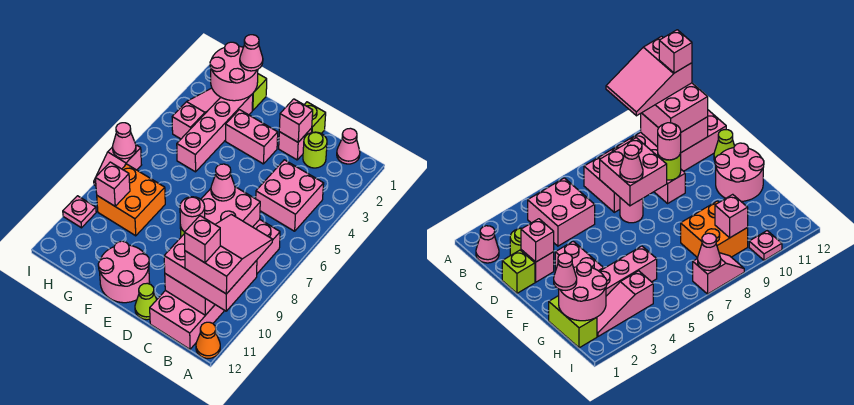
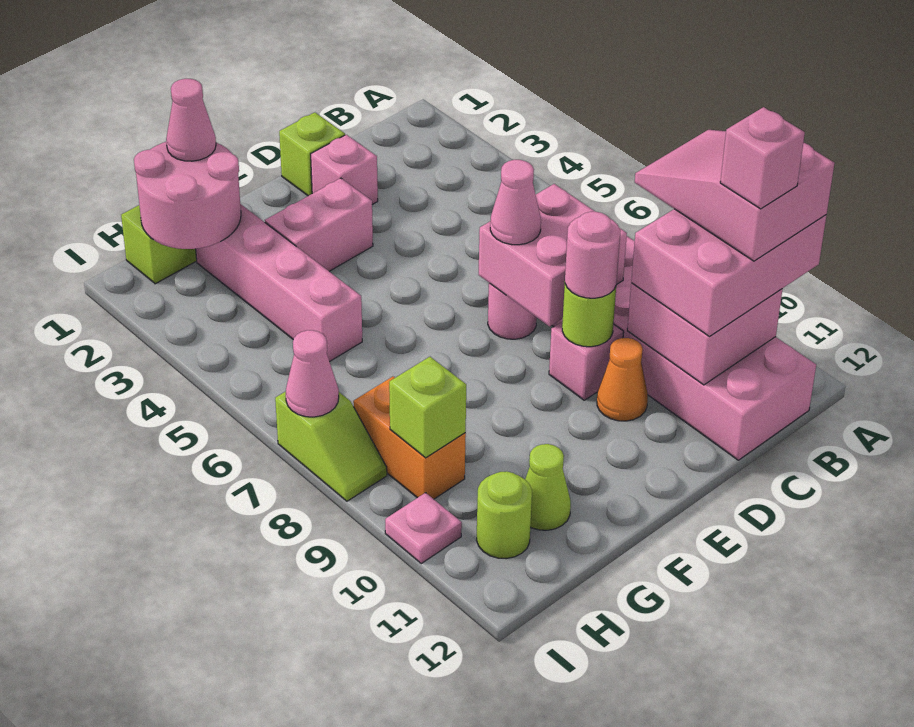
orange 1x1 cone [196,322,220,358] -> orange 1x1 cone moved to [597,338,648,421]
pink 1x1 cone [337,128,360,164] -> none
pink 2x2 brick [256,160,324,231] -> none
lime 1x1 round brick [303,132,327,168] -> lime 1x1 round brick moved to [476,471,532,559]
pink 1x1 brick [279,99,313,142] -> none
lime 1x1 cone [135,283,157,320] -> lime 1x1 cone moved to [525,444,571,530]
pink 2x2 round brick [98,241,150,303] -> none
orange 2x2 brick [97,164,165,236] -> orange 1x2 brick [353,376,466,499]
pink 1x3 slope [172,88,220,139] -> none
pink 1x1 brick [95,162,130,206] -> lime 1x1 brick [389,357,466,458]
pink 1x2 slope [94,145,141,186] -> lime 1x2 slope [275,391,387,501]

